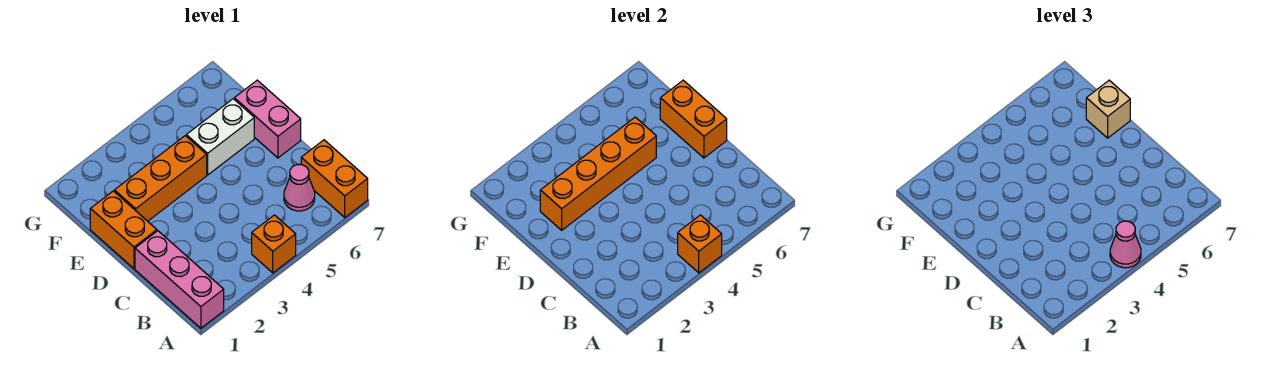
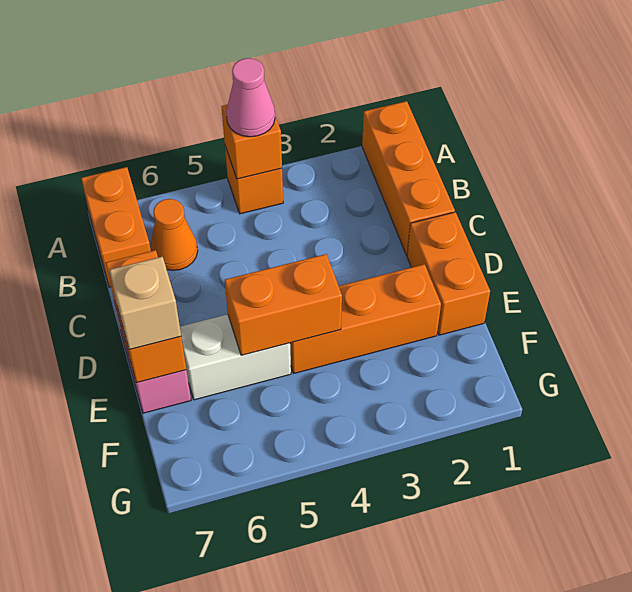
pink 1x3 brick [135,231,224,328] -> orange 1x3 brick [362,101,455,255]
pink 1x1 cone [284,165,315,211] -> orange 1x1 cone [150,199,198,270]
orange 1x4 brick [540,117,656,230] -> orange 1x2 brick [225,254,342,355]

